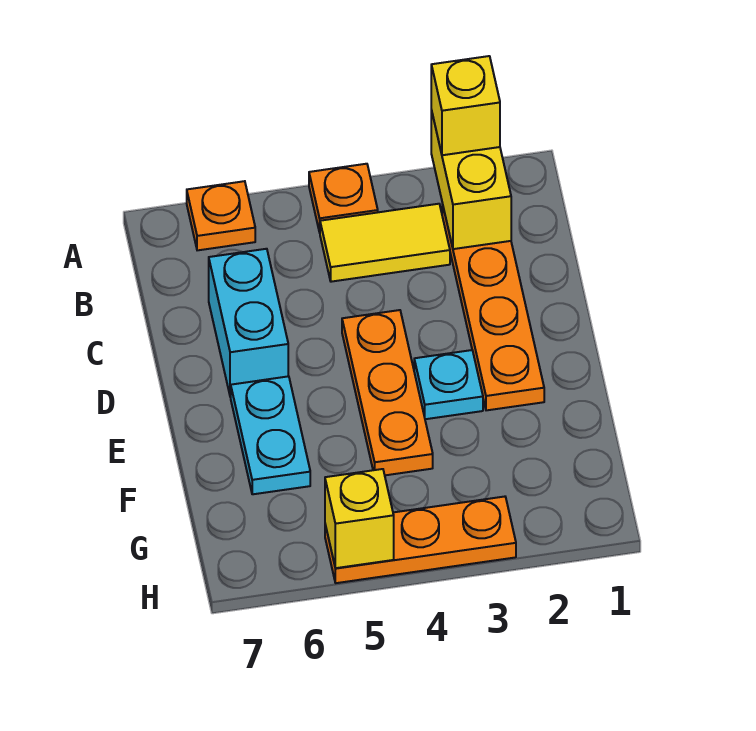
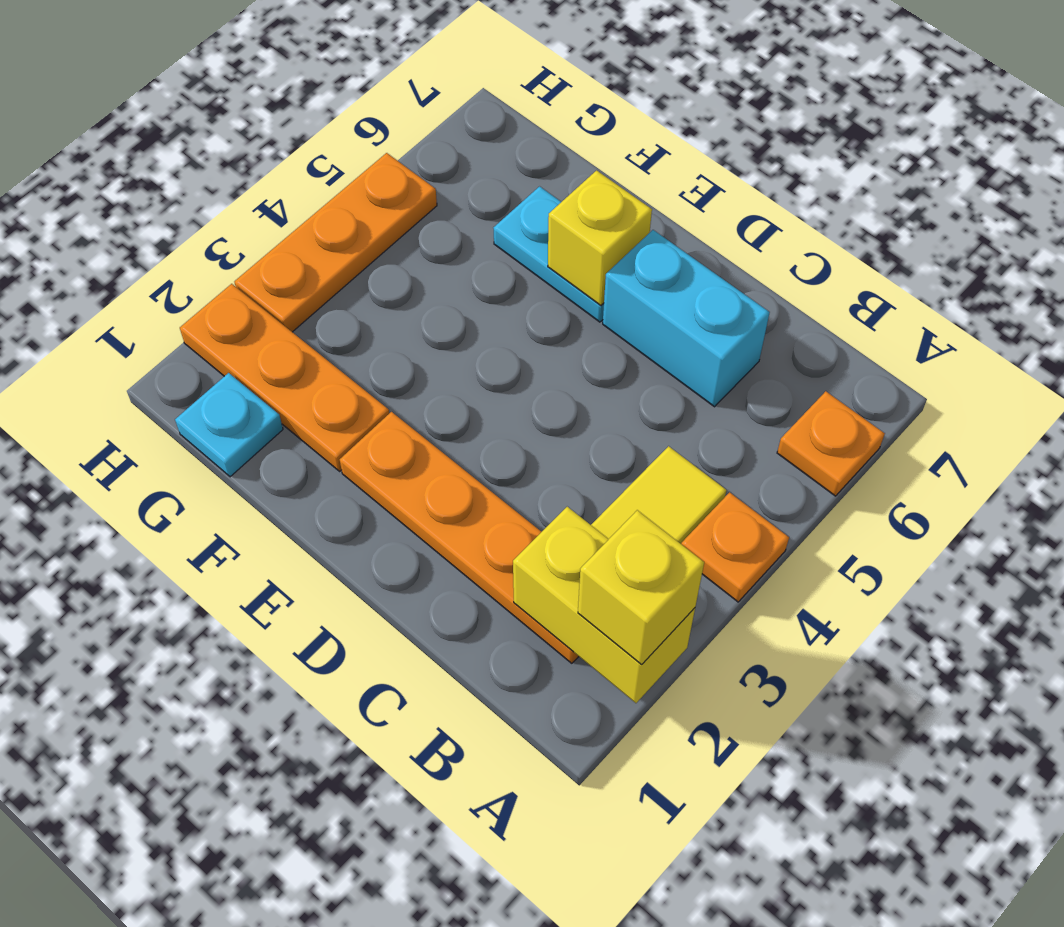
orange 1x3 plate [342,310,433,475] -> orange 1x3 plate moved to [180,284,389,471]
cyan 1x1 plate [414,350,483,419] -> cyan 1x1 plate moved to [175,373,283,477]
yellow 1x1 brick [325,469,394,568] -> yellow 1x1 brick moved to [548,170,652,306]

